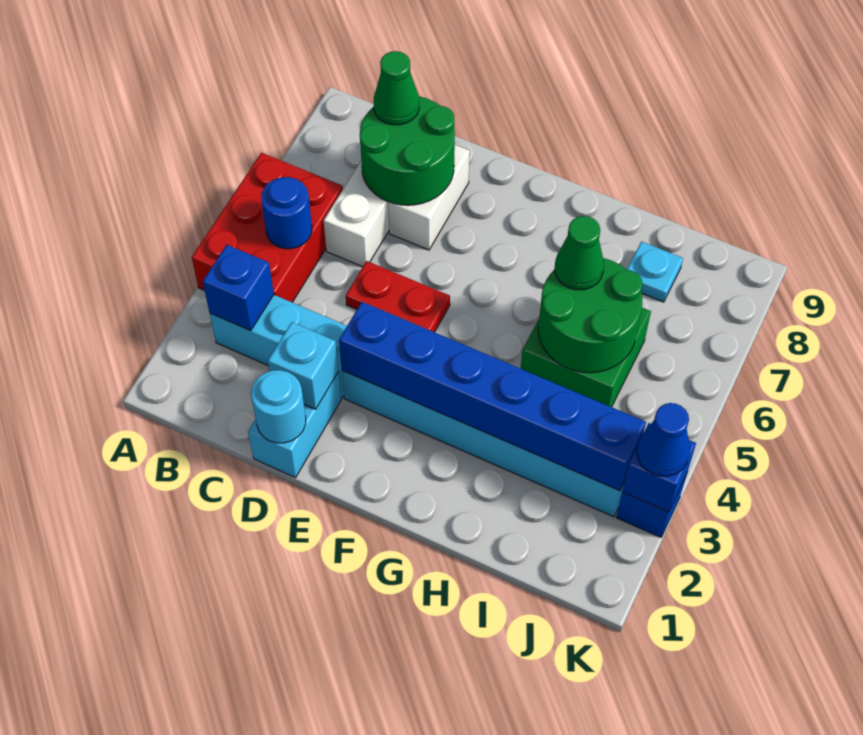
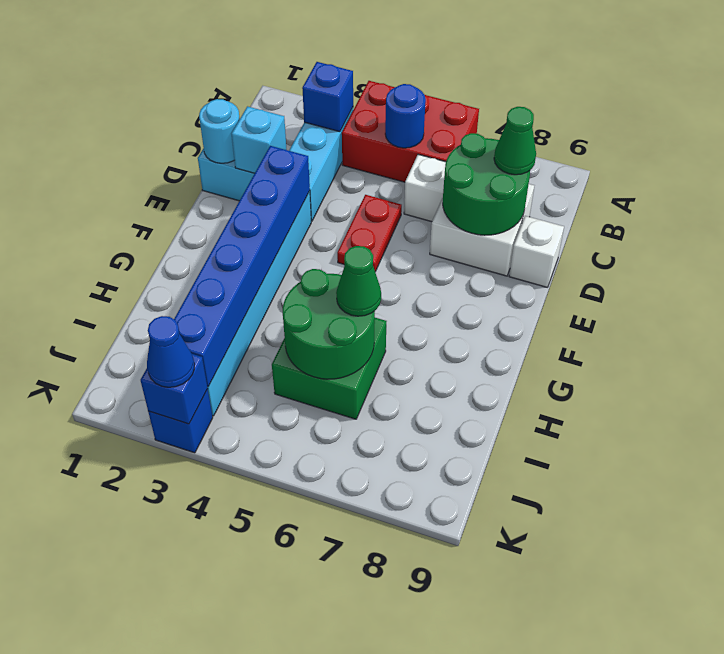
none -> white 1x1 brick [509,216,564,287]
cyan 1x1 plate [627,242,683,302] -> none

